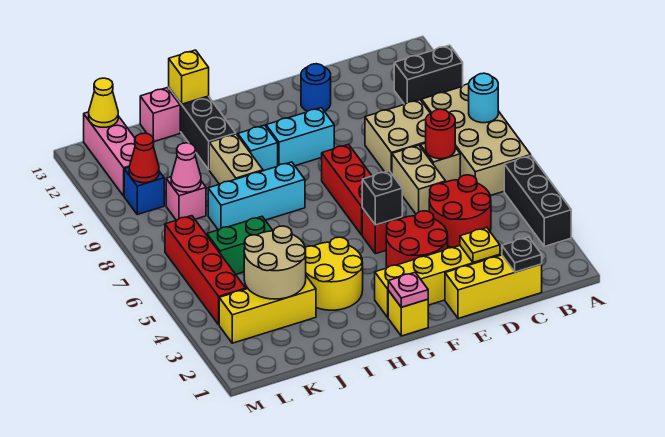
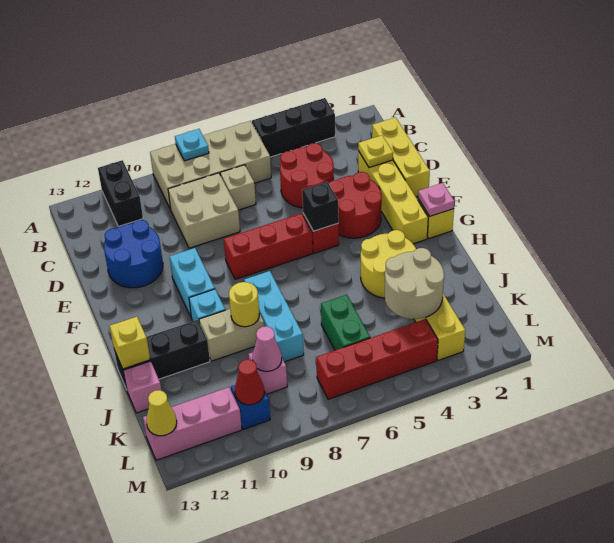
cyan 1x1 round brick [469,73,498,123] -> cyan 1x1 plate [175,129,209,161]
black 1x1 plate [502,237,542,272] -> none
red 1x1 round brick [426,109,455,159] -> none
tan 1x2 brick [392,145,446,214] -> none
blue 1x1 round brick [301,64,331,111] -> blue 2x2 round brick [104,220,163,288]
none -> yellow 1x1 round brick [229,282,259,327]

